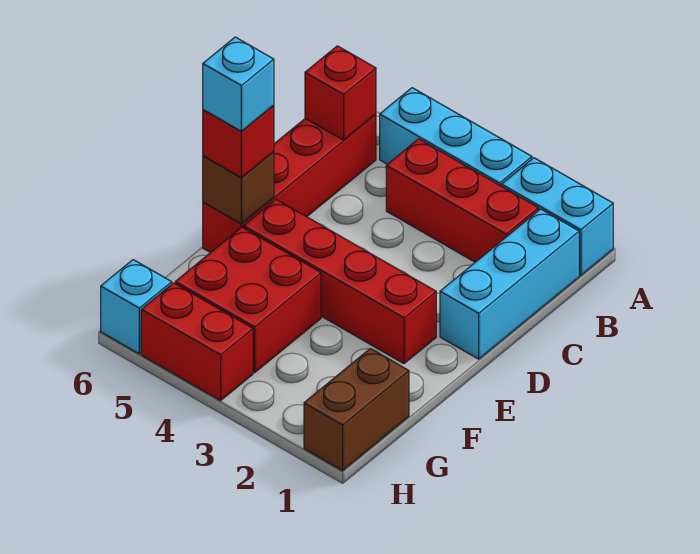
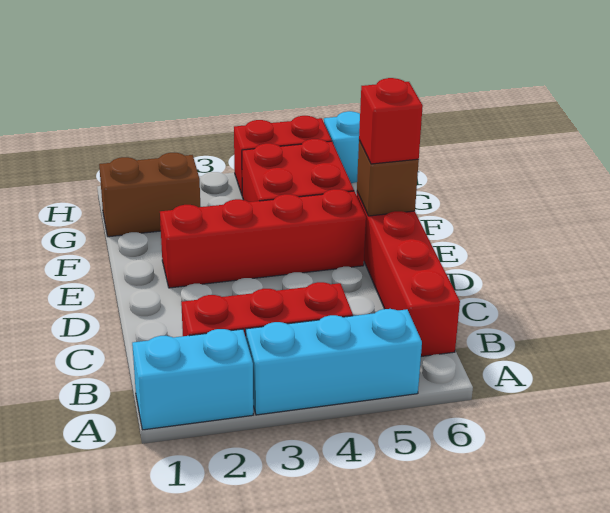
cyan 1x3 brick [440,209,579,359] -> none
red 1x1 brick [305,46,376,140] -> none
cyan 1x1 brick [203,37,274,131] -> none
brown 1x2 brick [304,349,409,471] -> brown 1x2 brick turned to [99,153,200,237]

